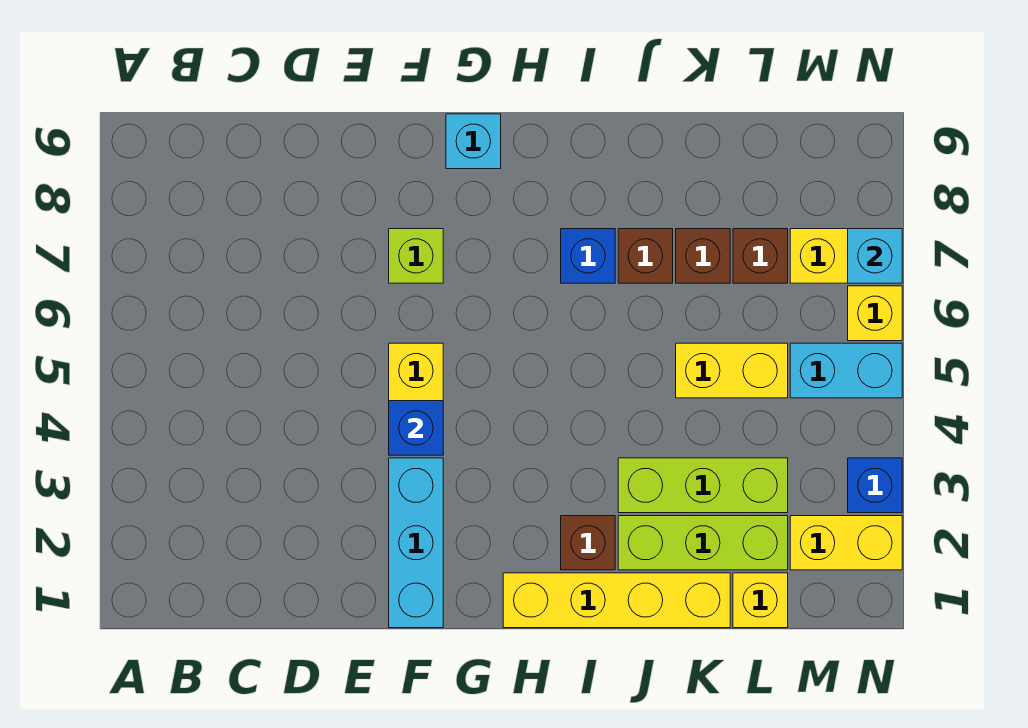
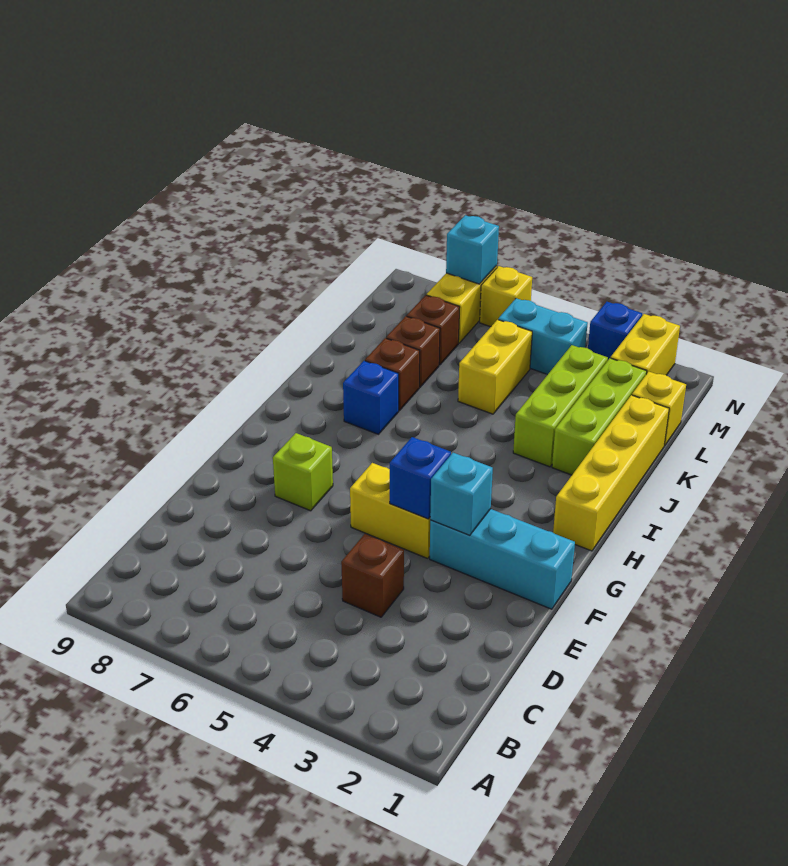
cyan 1x1 brick [446,114,501,169] -> cyan 1x1 brick moved to [430,453,493,535]
brown 1x1 brick [561,516,615,570] -> brown 1x1 brick moved to [341,534,404,617]
cyan 1x2 brick [790,343,902,398] -> cyan 1x2 brick turned to [498,298,588,375]

